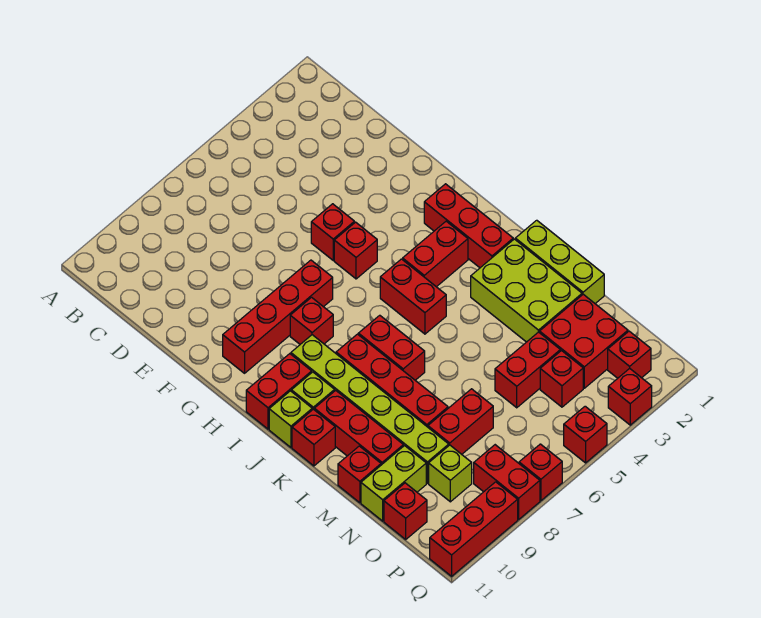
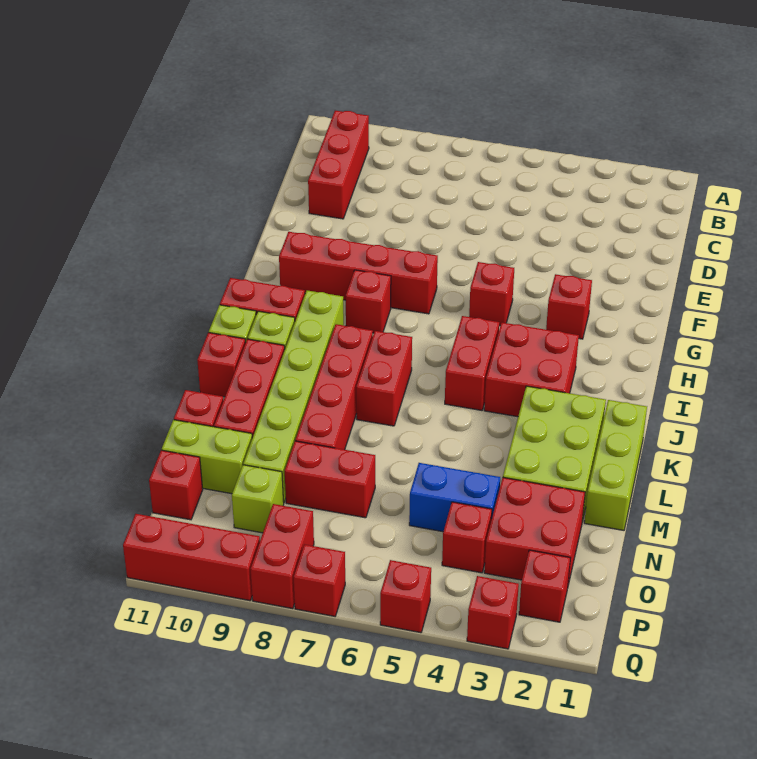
red 1x1 brick [311,204,354,260] -> red 1x1 brick moved to [546,274,592,339]
red 1x3 brick [424,184,513,268] -> red 1x3 brick moved to [308,111,369,219]
red 1x2 brick [403,221,468,287] -> red 2x2 brick [484,323,579,417]
red 1x2 brick [495,332,560,408] -> blue 1x2 brick [409,463,500,532]

